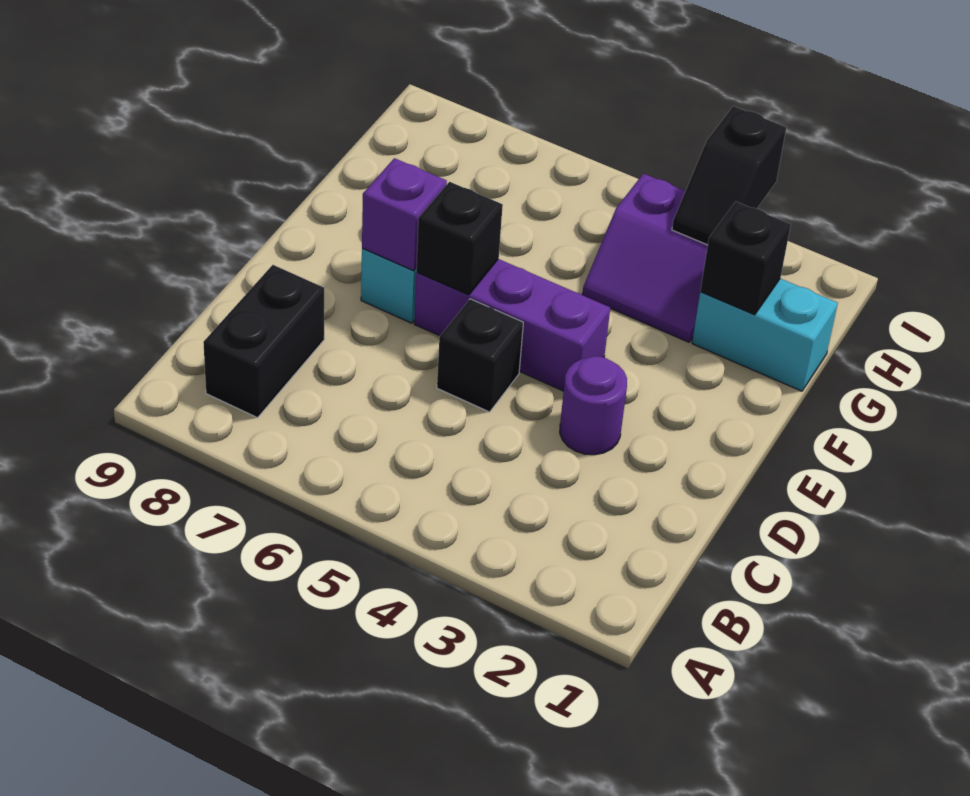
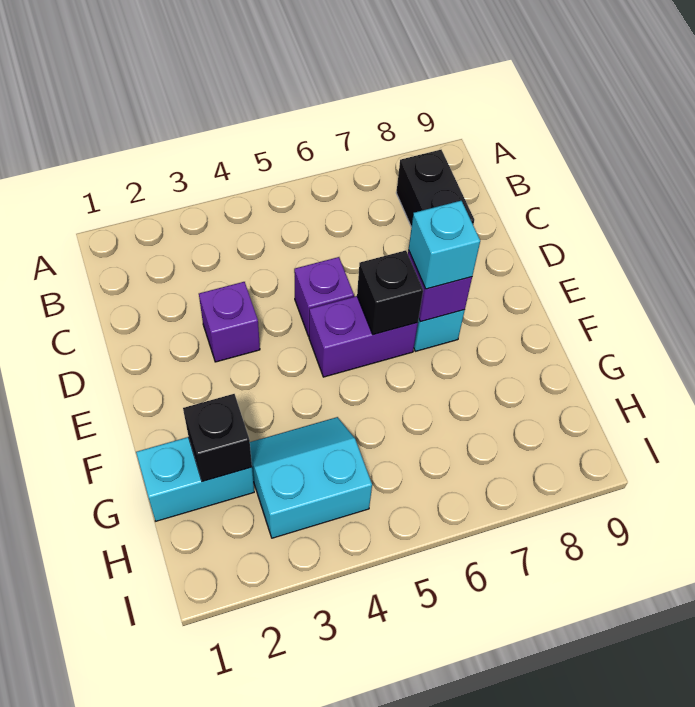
purple 1x1 round brick [560,356,627,455] -> purple 1x1 brick [199,282,260,362]
black 1x1 brick [437,299,523,412] -> purple 1x1 brick [294,257,354,336]
purple 1x3 brick [414,259,610,391] -> purple 1x2 brick [309,296,418,377]
none -> cyan 1x1 brick [409,201,480,289]
purple 2x2 slope [582,174,708,342] -> cyan 2x2 slope [250,417,372,538]
black 1x2 slope [672,106,786,245] -> none

